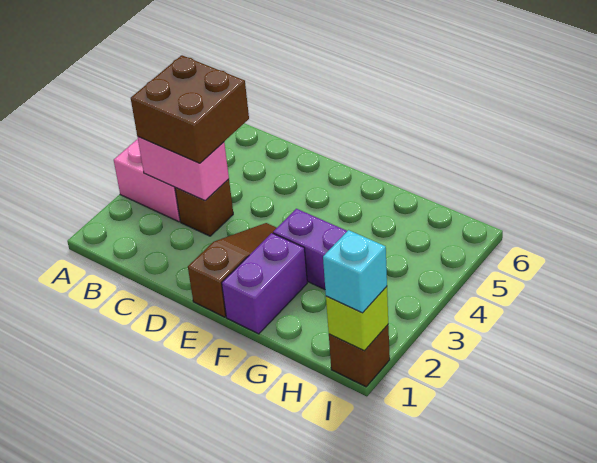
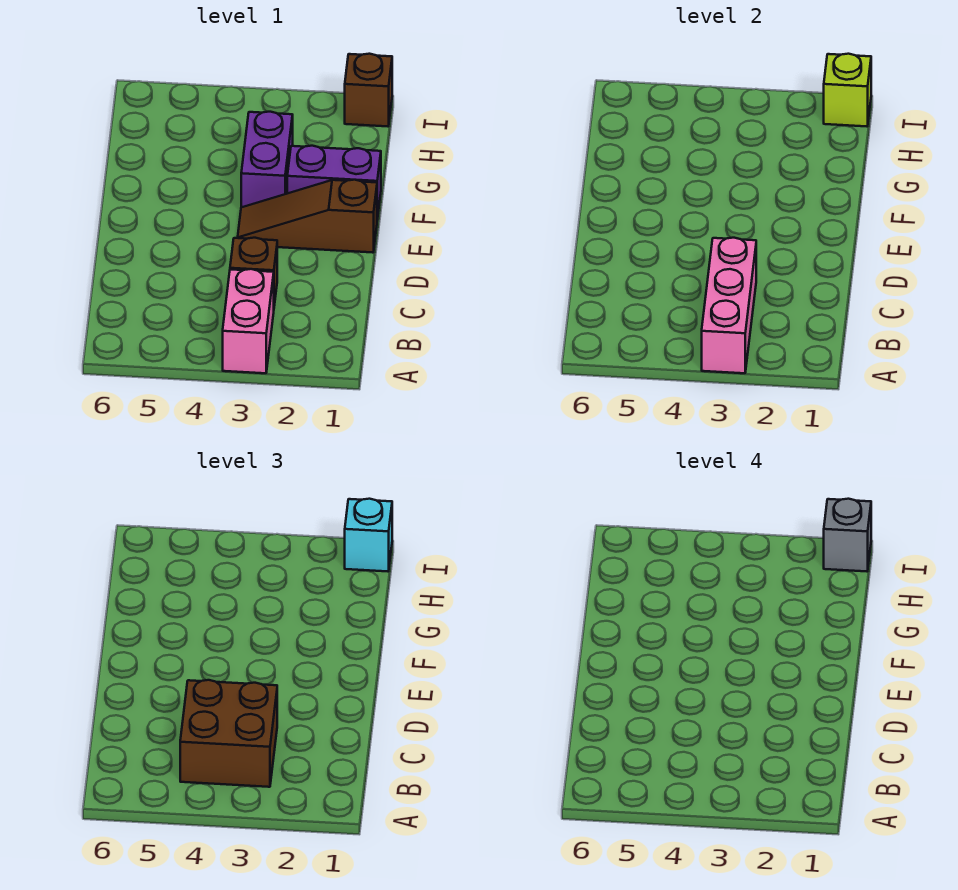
pink 1x2 brick [138,137,229,201] -> pink 1x3 brick [702,238,756,373]
none -> grey 1x1 brick [824,499,871,571]

